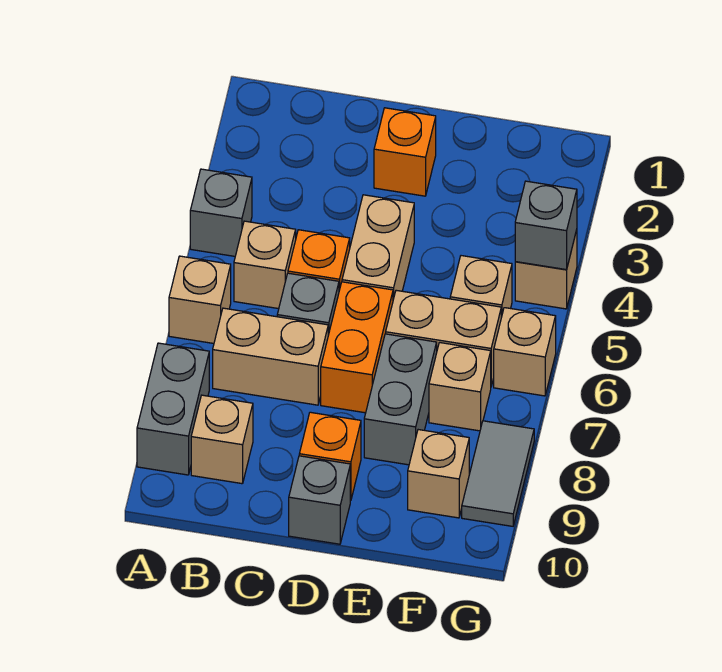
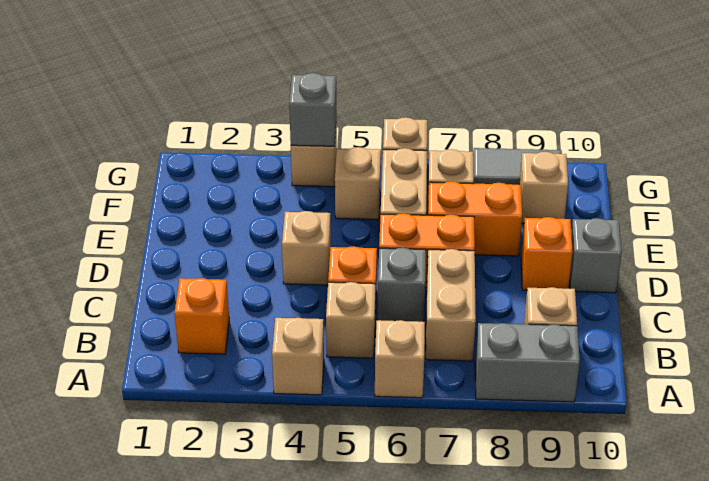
grey 1x1 brick [190,169,252,256] -> tan 1x1 brick [272,318,324,395]
orange 1x1 brick [374,108,436,196] -> orange 1x1 brick moved to [175,278,229,354]
tan 1x2 brick [342,195,414,299] -> tan 1x1 brick [282,211,331,285]
grey 1x2 brick [364,334,437,465] -> orange 1x2 brick [428,181,522,256]

